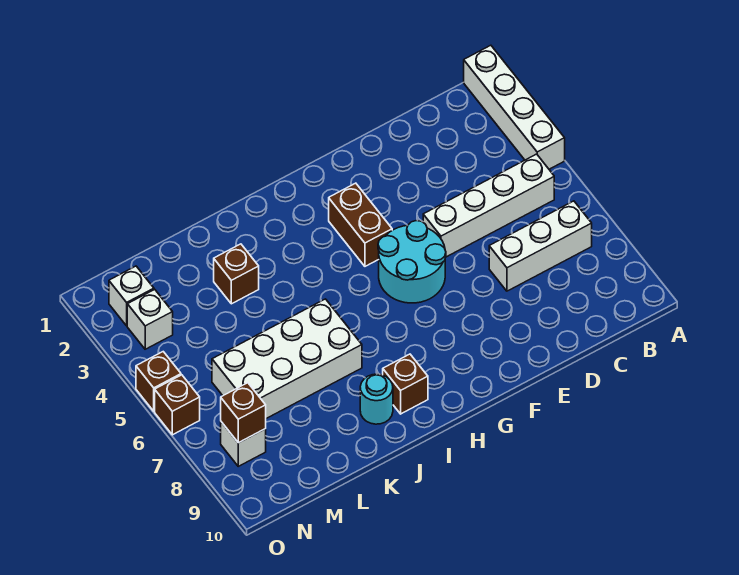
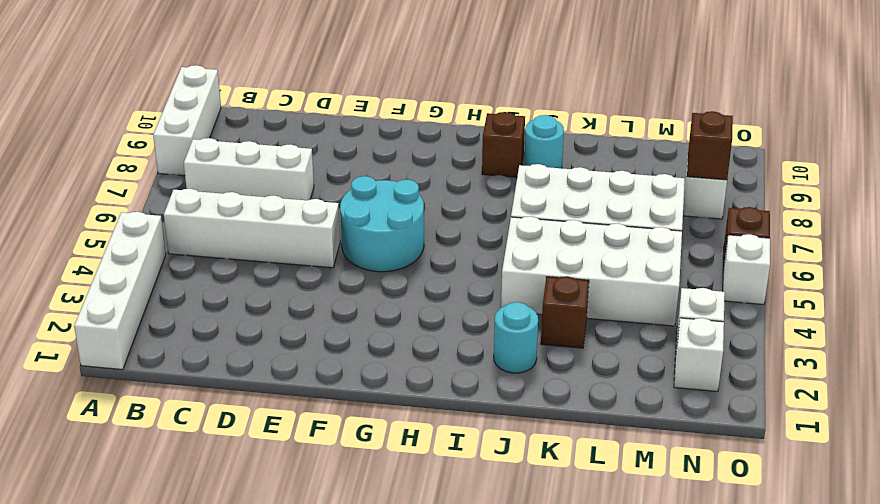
none -> white 1x3 brick [153,65,221,176]
brown 1x2 brick [329,183,392,266] -> none
none -> cyan 1x1 round brick [494,302,538,373]
none -> white 2x4 brick [501,216,682,326]
brown 1x1 brick [136,352,181,411] -> white 1x1 brick [723,234,770,304]

